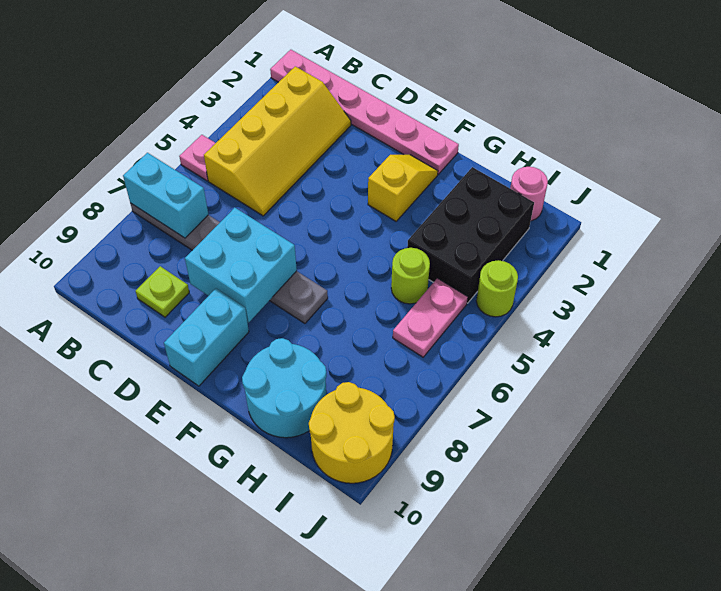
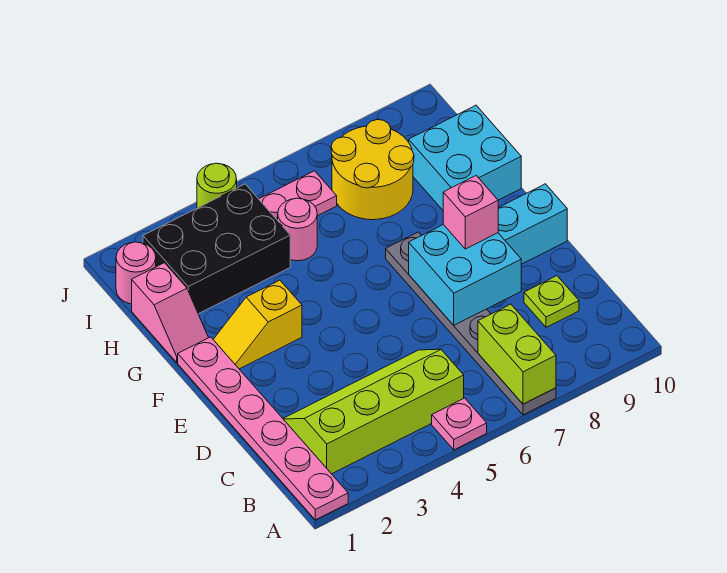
cyan 1x2 brick [123,153,208,238] -> lime 1x2 brick [478,304,556,404]
yellow 2x4 slope [204,66,351,216] -> lime 2x4 slope [283,349,464,474]
none -> pink 1x1 brick [443,176,498,249]
none -> pink 1x2 slope [132,263,208,362]
cyan 2x2 round brick [242,338,327,438] -> cyan 2x2 brick [409,105,521,210]
lime 1x1 round brick [391,248,430,304] -> pink 1x1 round brick [278,198,317,261]
yellow 2x2 round brick [309,382,395,483] -> yellow 2x2 round brick moved to [331,120,414,220]

